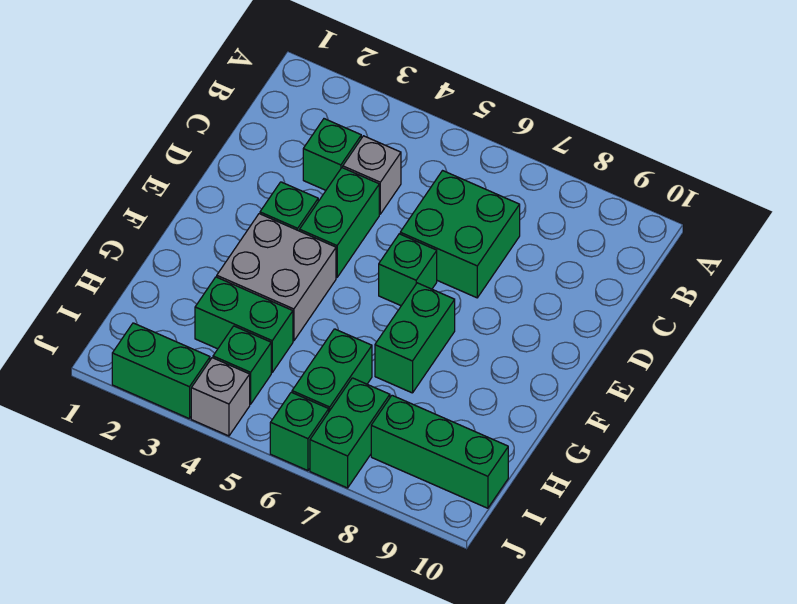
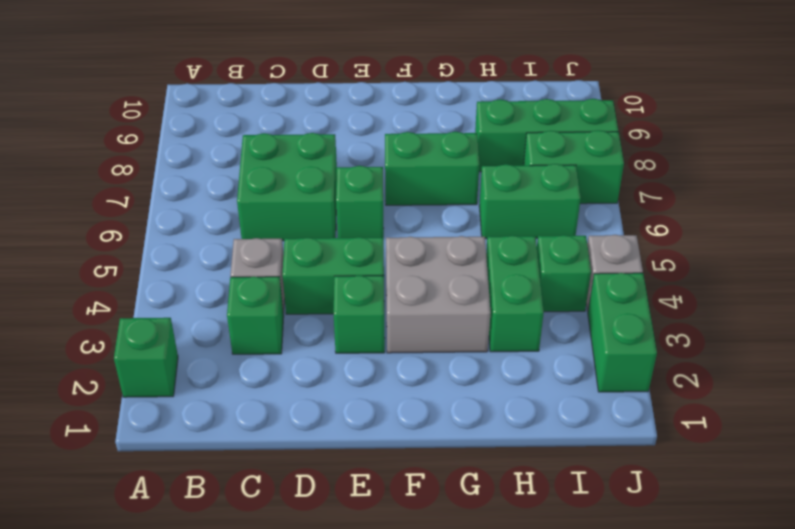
green 1x3 brick [371,395,508,508] -> green 1x3 brick turned to [475,99,618,172]
green 1x1 brick [270,392,329,471] -> green 1x1 brick moved to [114,318,178,397]

